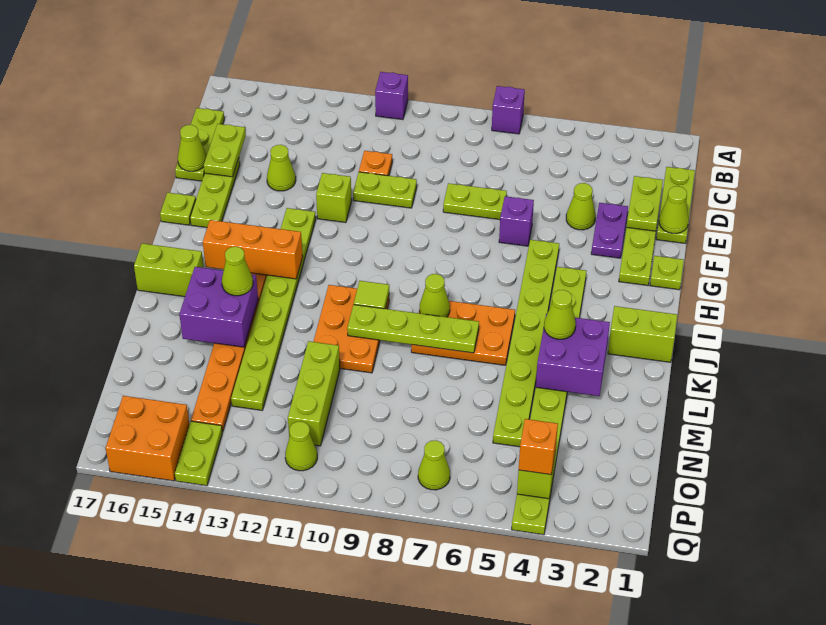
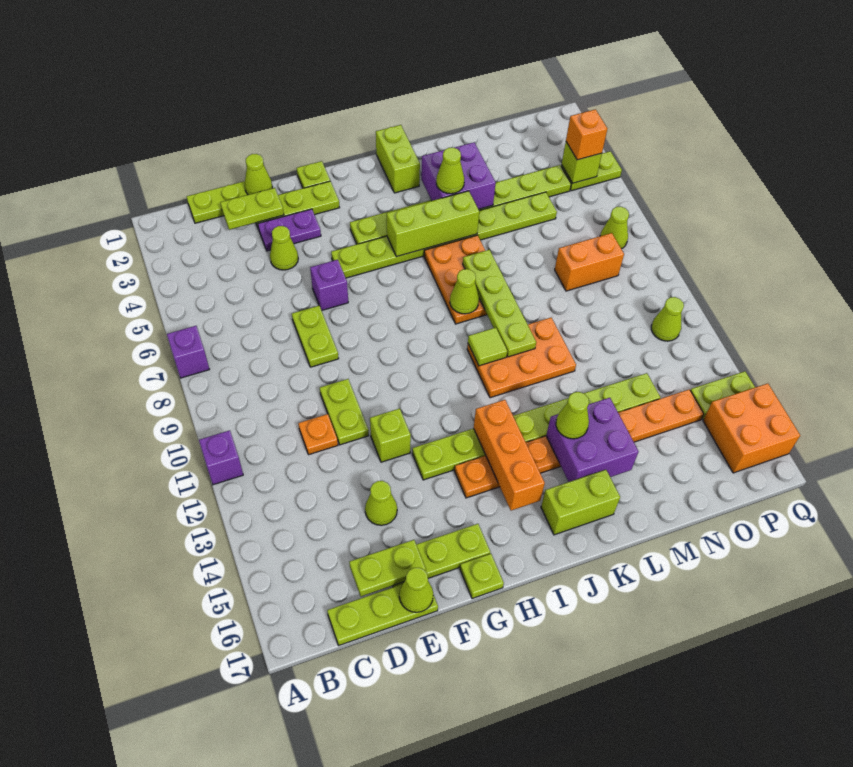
lime 1x2 brick [134,243,204,297] -> lime 1x2 brick turned to [541,470,620,535]
lime 1x3 brick [288,341,340,446] -> lime 1x3 brick moved to [386,191,479,257]
none -> orange 1x2 brick [555,233,624,291]

